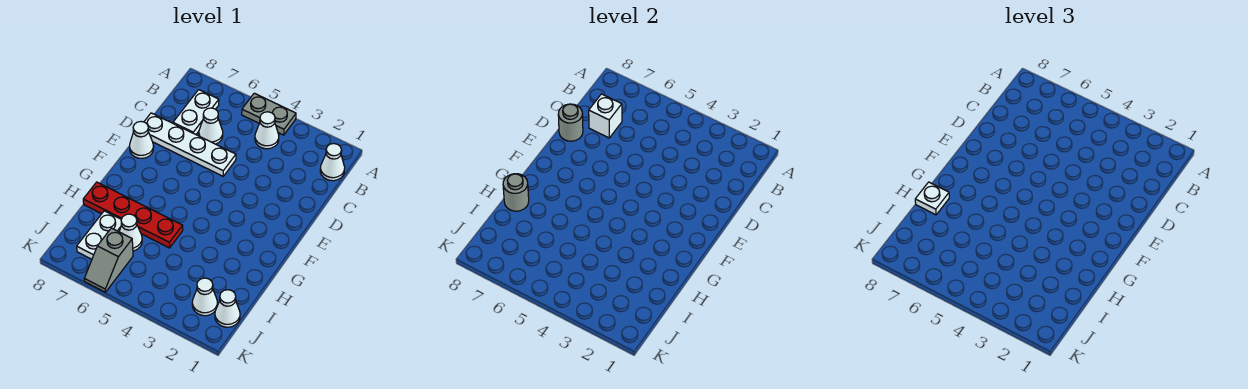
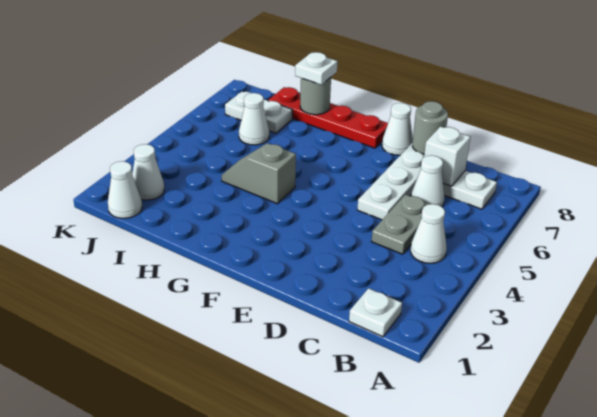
grey 1x2 plate [242,93,296,135] -> grey 1x2 plate moved to [372,194,430,254]
white 1x1 cone [320,144,345,181] -> white 1x1 plate [349,288,402,337]
red 1x4 plate [83,182,183,248] -> red 1x4 plate turned to [268,87,388,148]
grey 1x2 slope [84,228,133,292] -> grey 1x2 slope moved to [221,143,296,204]

